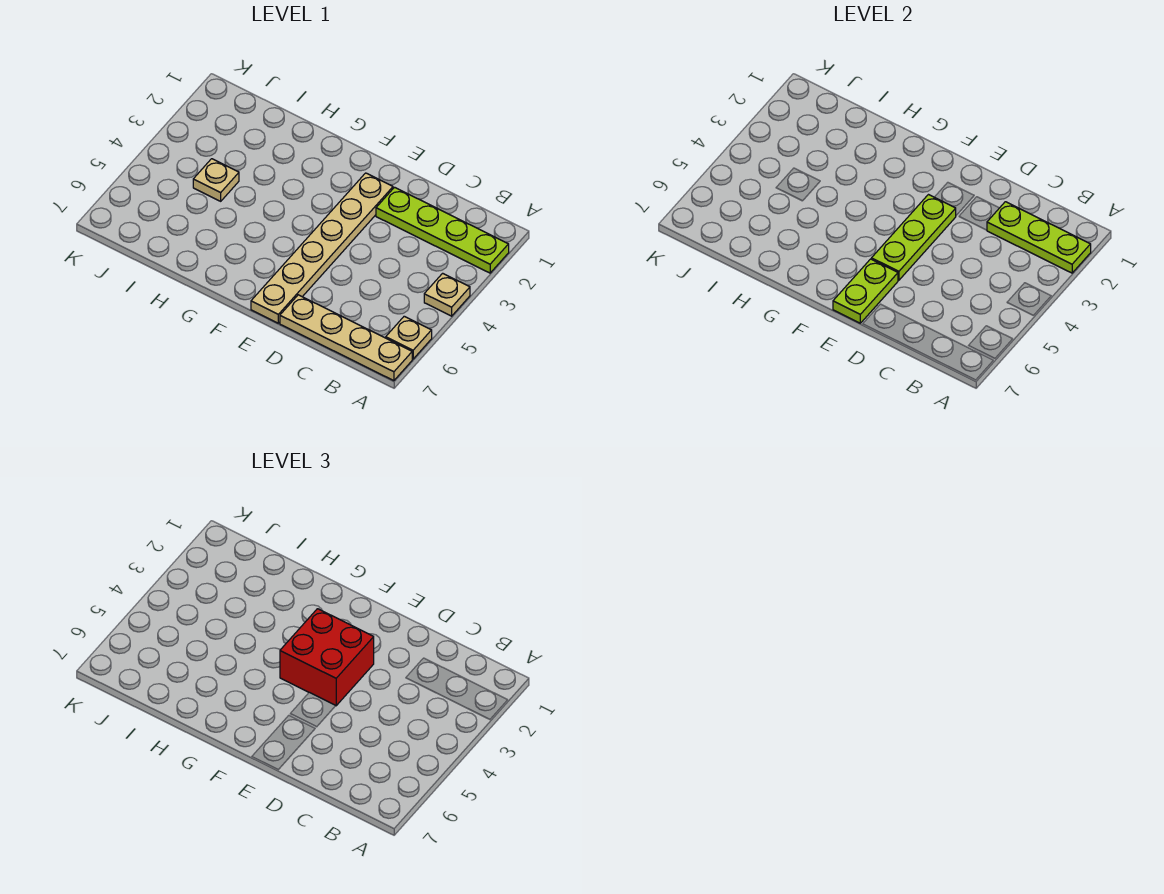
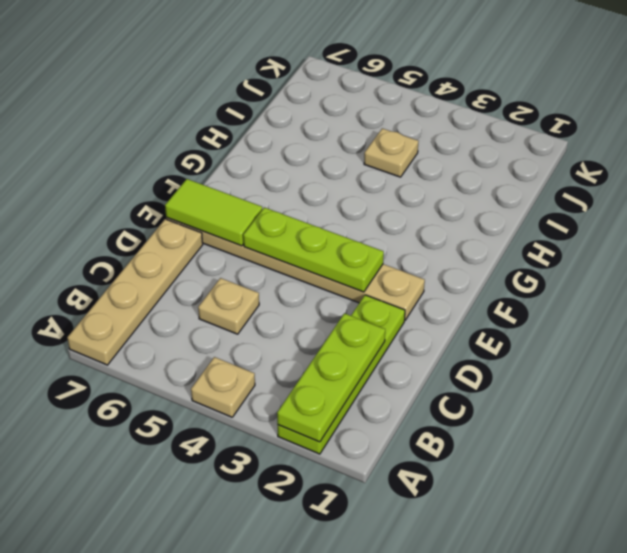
tan 1x1 plate [386,316,432,359] -> tan 1x1 plate moved to [198,278,259,334]
red 2x2 brick [280,609,374,706] -> none
lime 1x2 plate [833,259,898,323] -> lime 1x2 tile [165,179,262,246]

